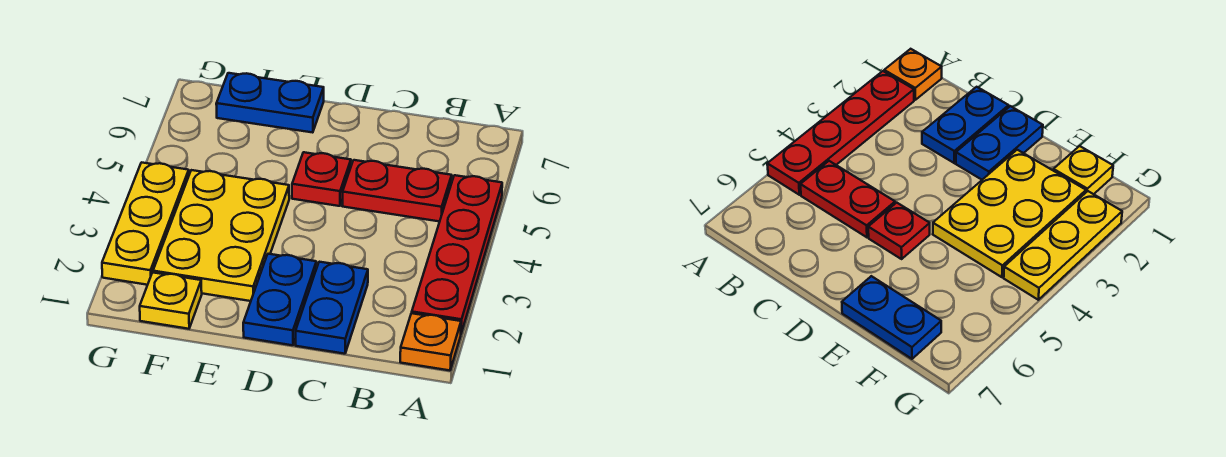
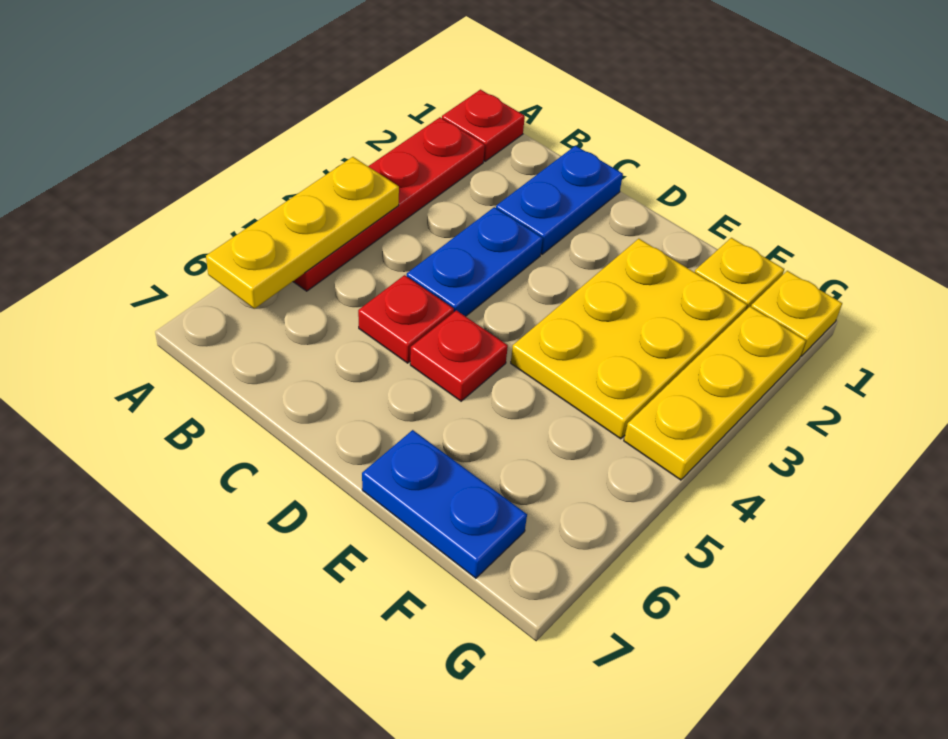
orange 1x1 plate [400,313,461,370] -> red 1x1 plate [442,90,525,161]
none -> yellow 1x3 plate [206,157,399,309]
red 1x2 plate [342,160,452,222] -> red 1x1 plate [358,275,454,363]
blue 1x2 plate [243,254,316,345] -> blue 1x2 plate moved to [407,207,543,316]
none -> yellow 1x1 plate [751,271,842,356]

